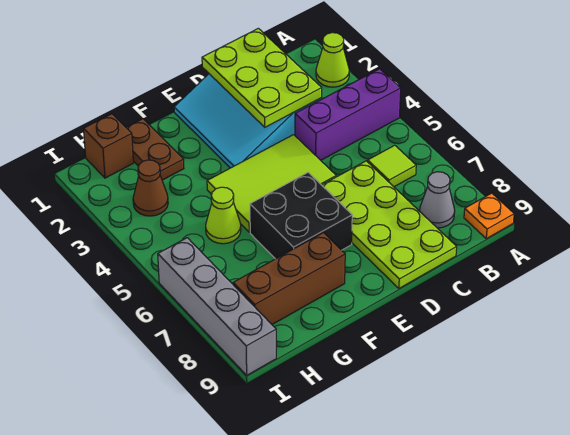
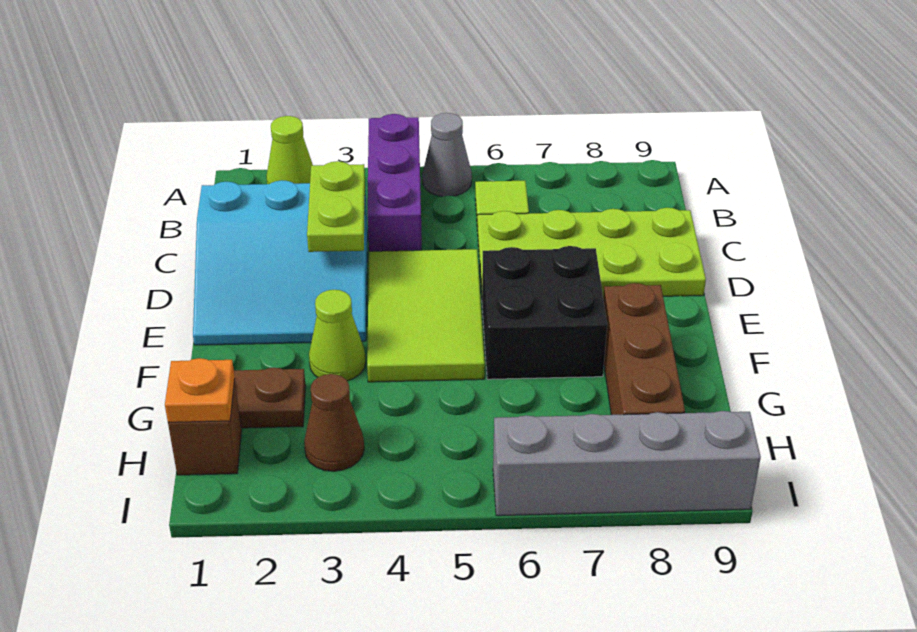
orange 1x1 plate [464,193,514,239] -> orange 1x1 plate moved to [165,358,235,422]
grey 1x1 cone [420,172,455,228] -> grey 1x1 cone moved to [422,113,472,196]
lime 2x3 plate [202,28,322,127] -> lime 1x2 plate [307,161,365,252]
lime 1x1 cone [206,187,241,244] -> lime 1x1 cone moved to [309,290,366,381]

